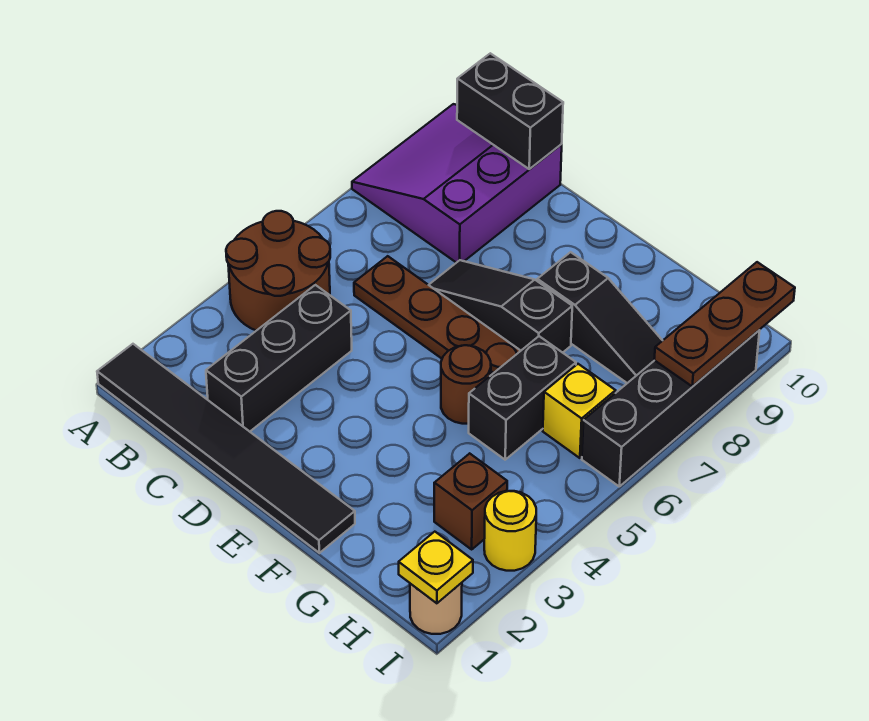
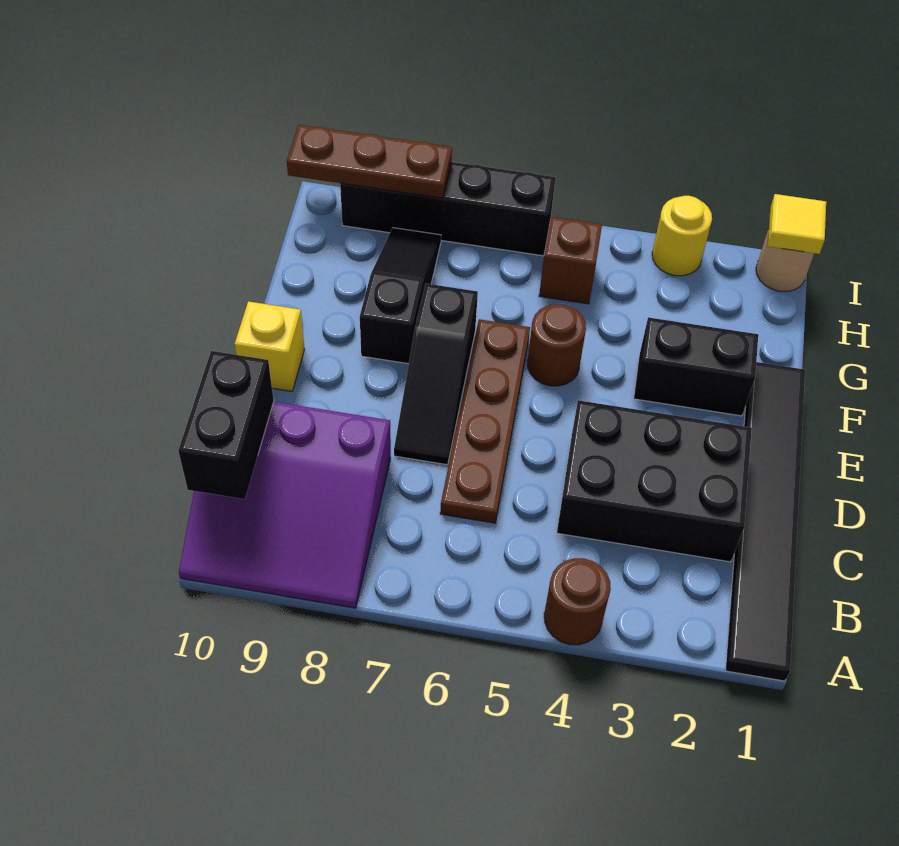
brown 2x2 round brick [226,211,330,331] -> brown 1x1 round brick [544,558,611,645]
black 1x3 brick [206,285,352,432] -> black 2x3 brick [557,400,752,562]
black 1x2 brick [469,336,576,460] -> black 1x2 brick moved to [634,317,758,416]
brown 1x1 brick [434,453,507,549] -> brown 1x1 brick moved to [539,217,602,304]
yellow 1x1 brick [543,364,616,458] -> yellow 1x1 brick moved to [235,301,305,391]
yellow 1x1 plate [399,532,473,603] -> yellow 1x1 tile [768,194,826,254]

